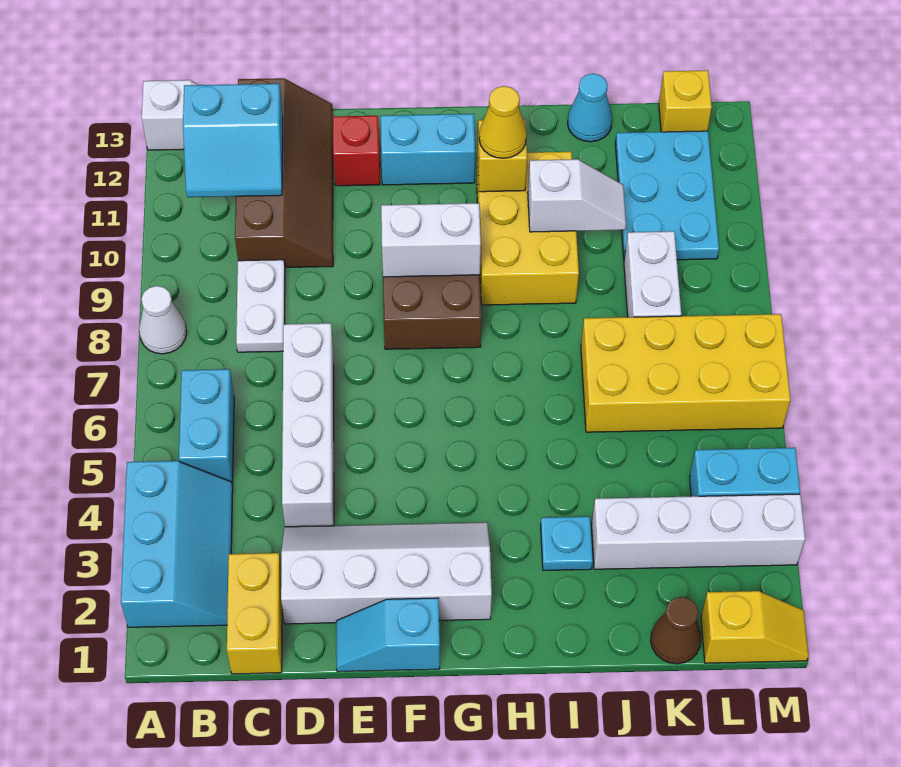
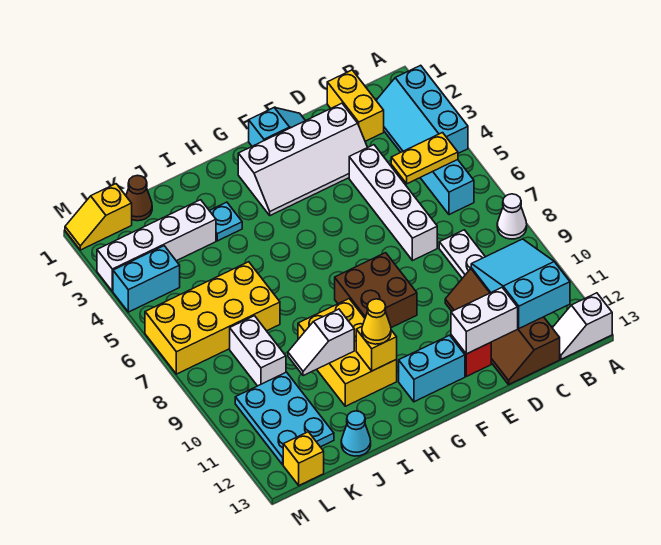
none -> yellow 1x2 plate [391,133,458,184]
cyan 2x2 slope [183,84,283,197] -> cyan 2x3 slope [471,239,570,328]
white 1x2 brick [381,203,481,277] -> white 1x2 brick moved to [451,288,518,354]

